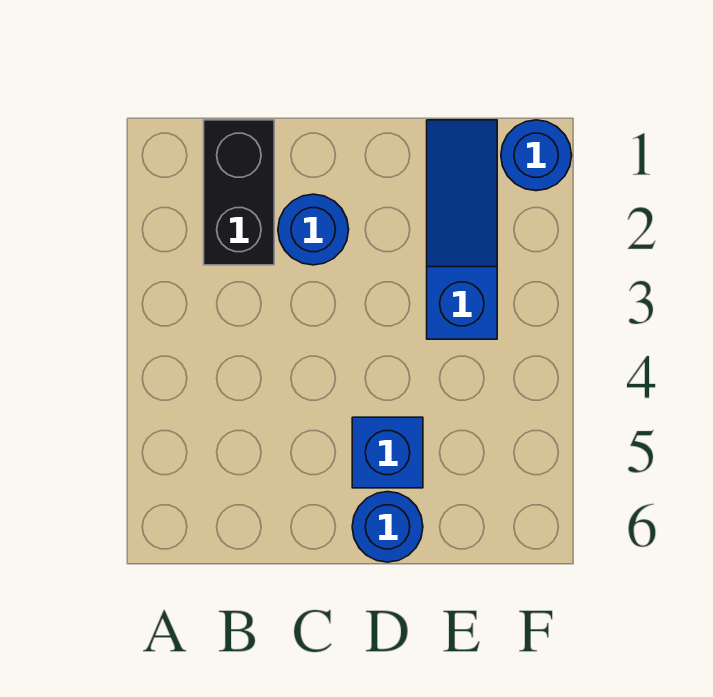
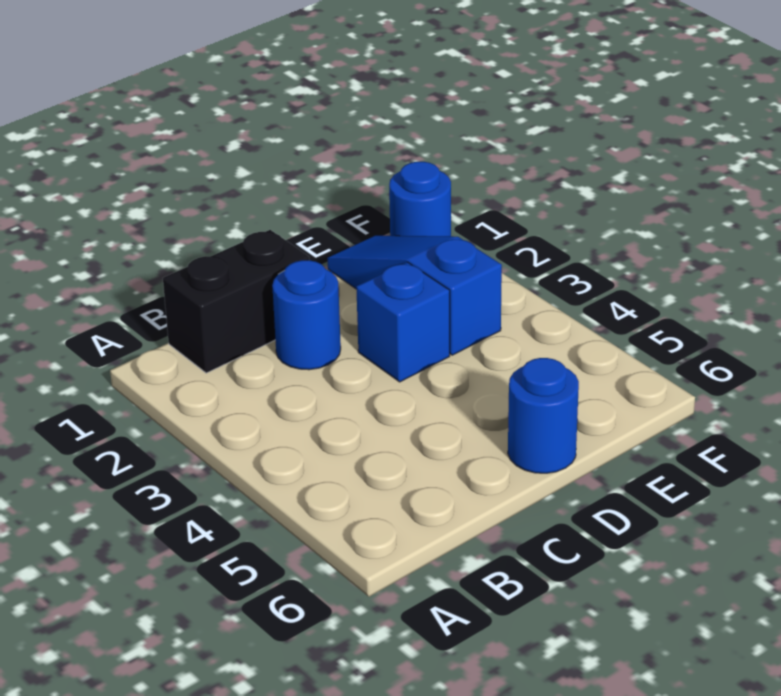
black 1x2 brick [204,120,274,265] -> black 1x2 brick turned to [163,230,309,373]
blue 1x1 brick [352,417,423,488] -> blue 1x1 brick moved to [356,262,450,382]

